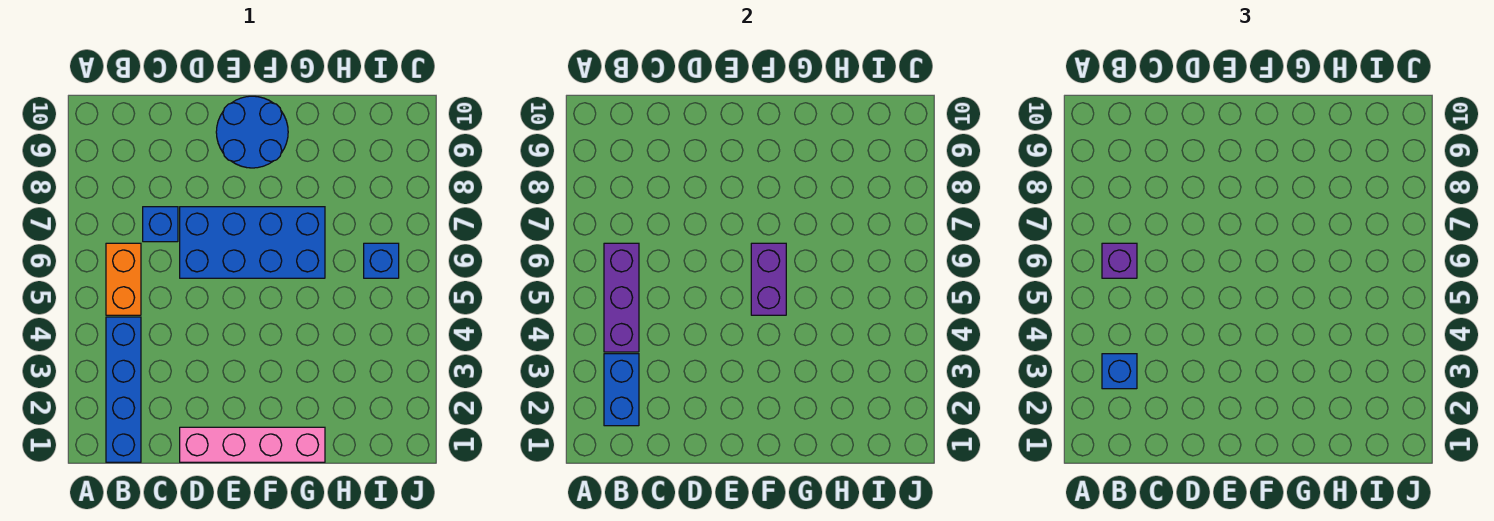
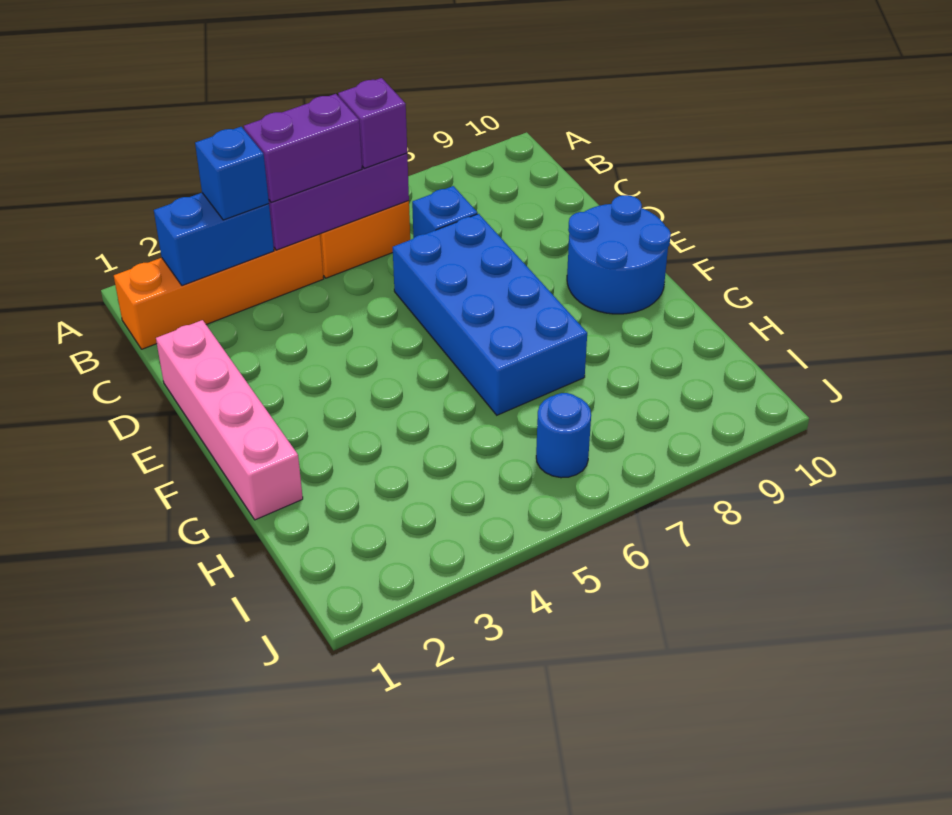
blue 1x4 brick [106,317,141,462] -> orange 1x4 brick [114,234,324,349]
purple 1x2 brick [751,243,786,315] -> purple 1x2 brick moved to [244,94,362,202]
blue 1x1 brick [364,243,399,278] -> blue 1x1 round brick [536,393,591,478]

